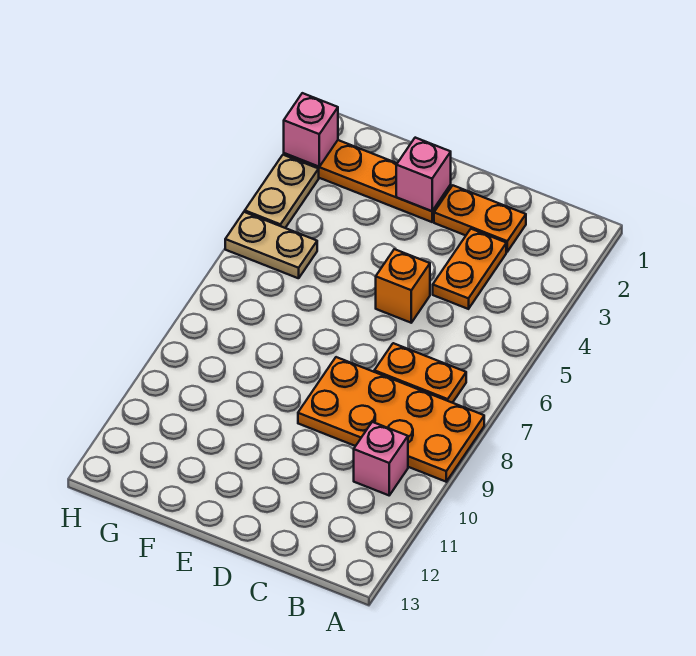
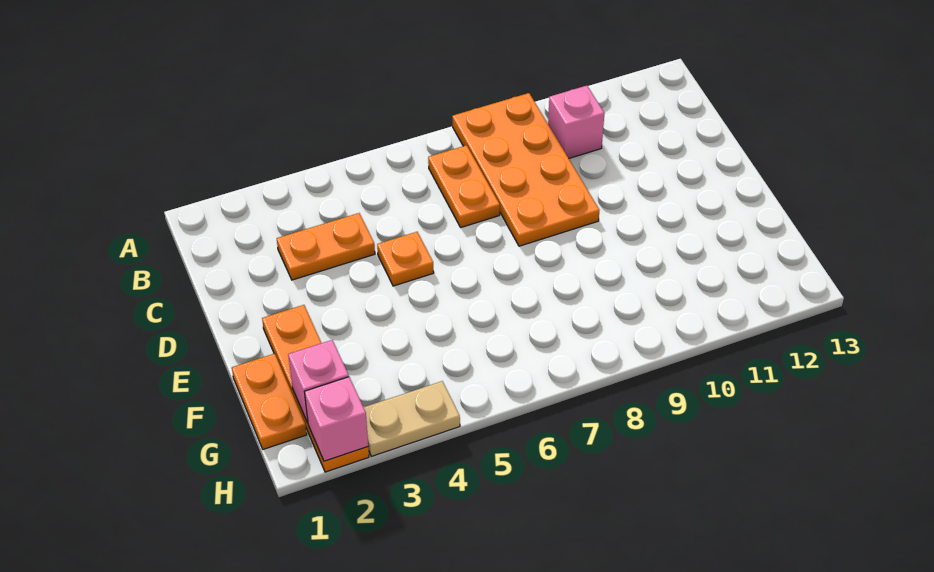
orange 1x2 plate [434,185,526,252] -> orange 1x2 plate moved to [232,354,307,449]
orange 1x1 brick [376,249,430,323] -> orange 1x1 plate [377,232,434,286]
pink 1x1 brick [396,138,451,211] -> pink 1x1 brick moved to [288,340,349,423]
tan 1x2 plate [225,212,317,278] -> none

